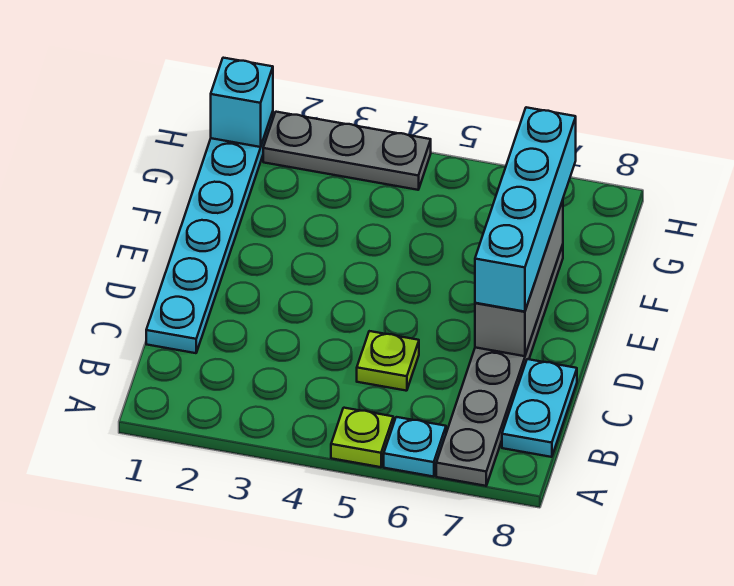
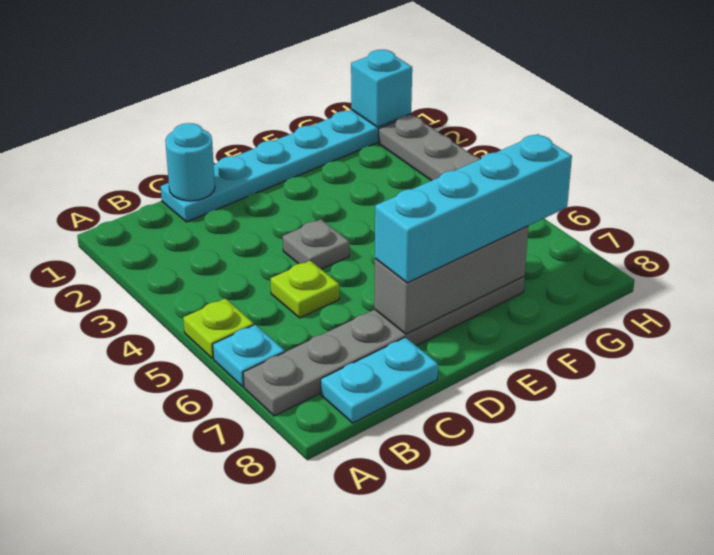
none -> cyan 1x1 round brick [165,123,215,201]
none -> grey 1x1 plate [283,219,349,269]

